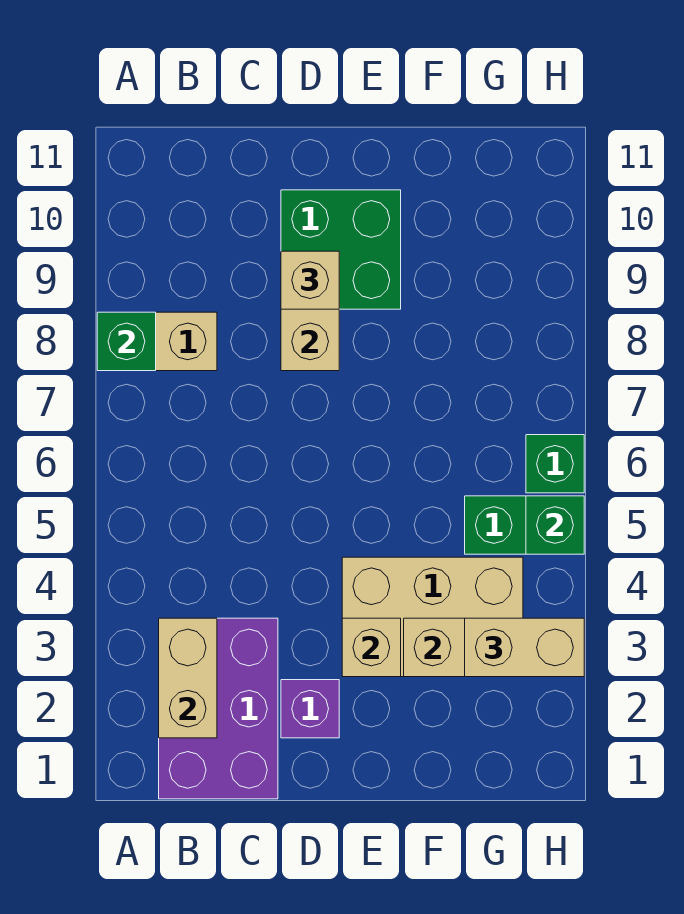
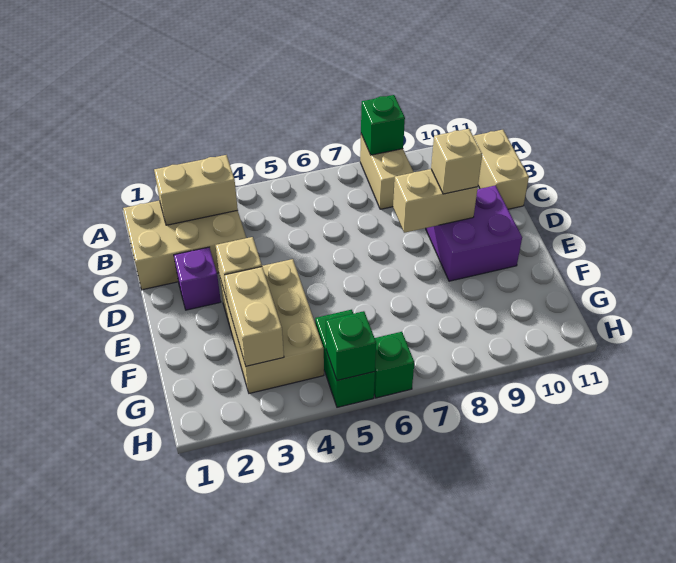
purple 2x3 brick [159,618,278,799] -> tan 2x3 brick [123,200,246,290]
green 2x2 brick [281,190,401,309] -> purple 2x2 brick [426,186,522,281]
tan 1x2 brick [465,618,584,677] -> tan 1x2 brick moved to [473,130,529,209]

